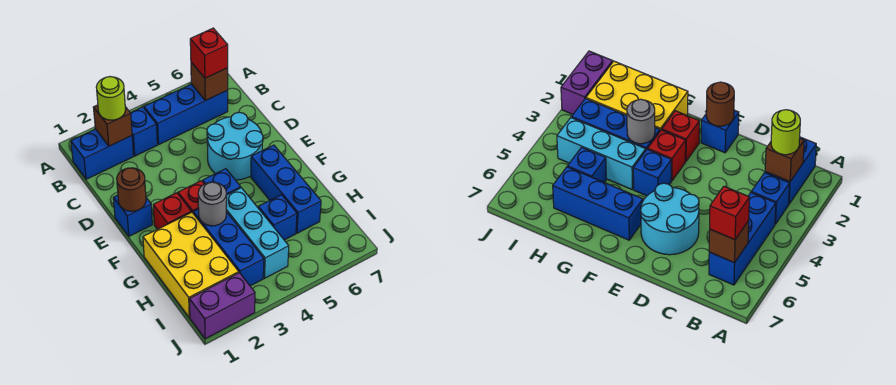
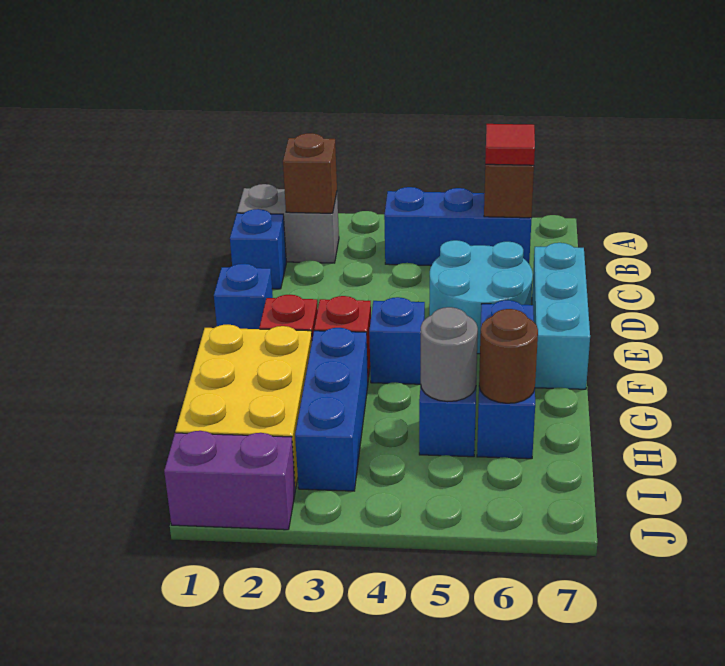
blue 1x2 brick [71,129,134,179] -> grey 1x2 brick [237,184,339,263]
lime 1x1 round brick [96,77,126,120] -> none
blue 1x1 brick [131,107,157,156] -> blue 1x1 brick moved to [230,209,286,289]
red 1x1 brick [190,28,228,78] -> red 1x1 tile [485,124,535,165]
brown 1x1 round brick [117,168,146,211] -> brown 1x1 round brick moved to [479,309,538,403]
grey 1x1 round brick [198,182,227,226] -> grey 1x1 round brick moved to [421,307,478,402]
cyan 1x3 brick [226,188,289,278] -> cyan 1x3 brick moved to [532,243,590,389]

